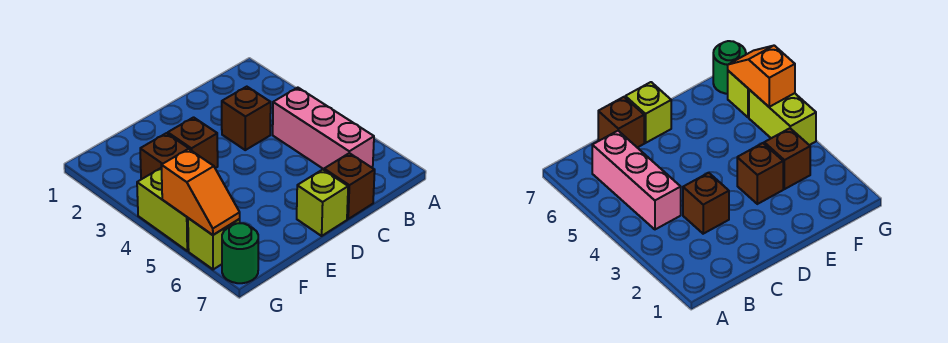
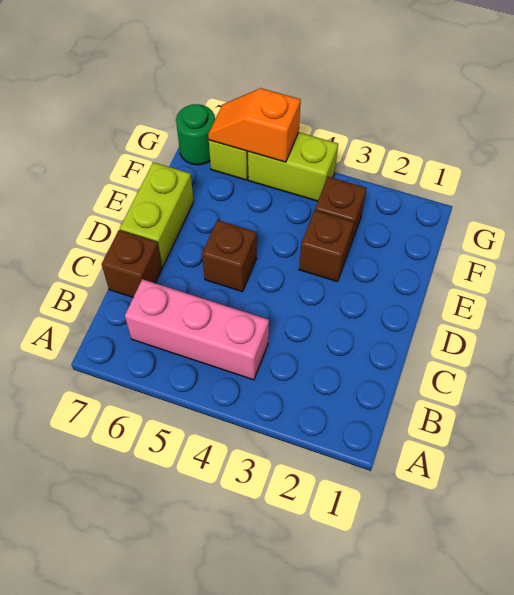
brown 1x1 brick [222,87,271,150] -> brown 1x1 brick moved to [202,220,257,292]
lime 1x1 brick [297,170,348,236] -> lime 1x2 brick [120,162,194,267]

